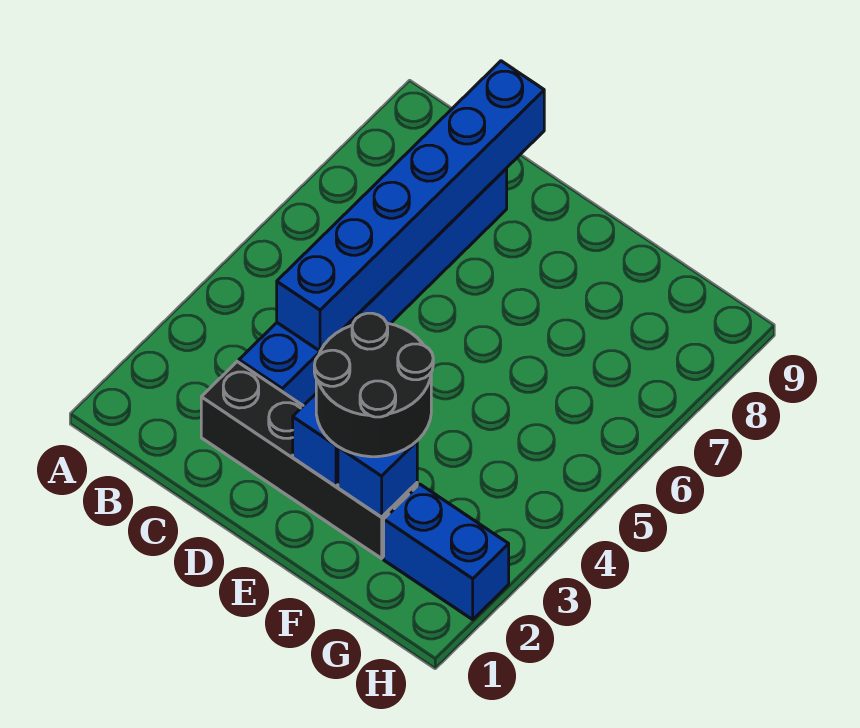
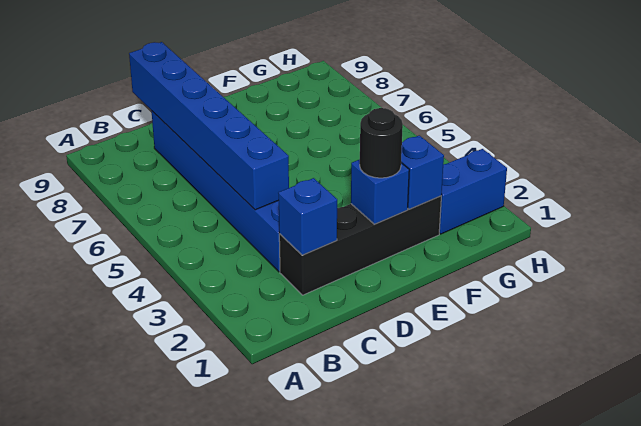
none -> blue 1x1 brick [278,178,337,255]
black 2x2 round brick [314,313,433,457] -> black 1x1 round brick [360,108,403,178]

